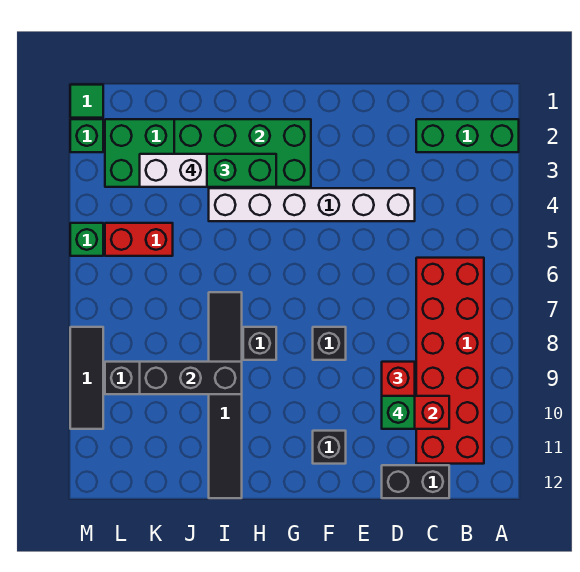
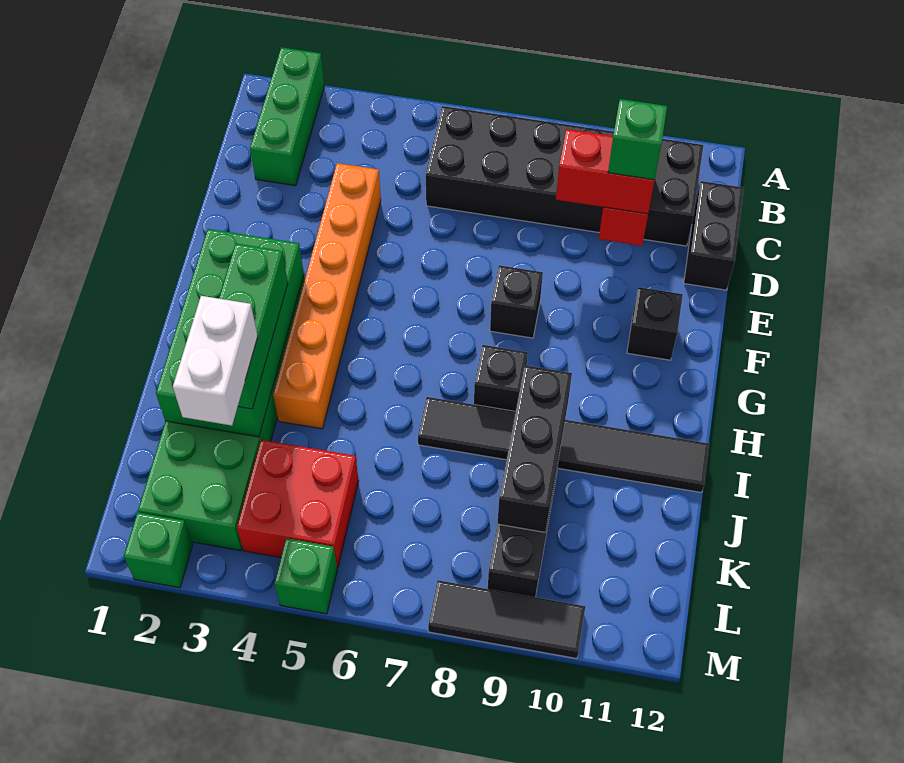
red 2x6 brick [416,258,484,464] -> black 2x6 brick [426,106,703,246]
white 1x6 brick [209,188,415,221] -> orange 1x6 brick [273,163,381,429]
red 1x2 brick [105,223,173,256] -> red 2x2 brick [237,440,359,568]
green 1x1 tile [70,85,103,118] -> none

